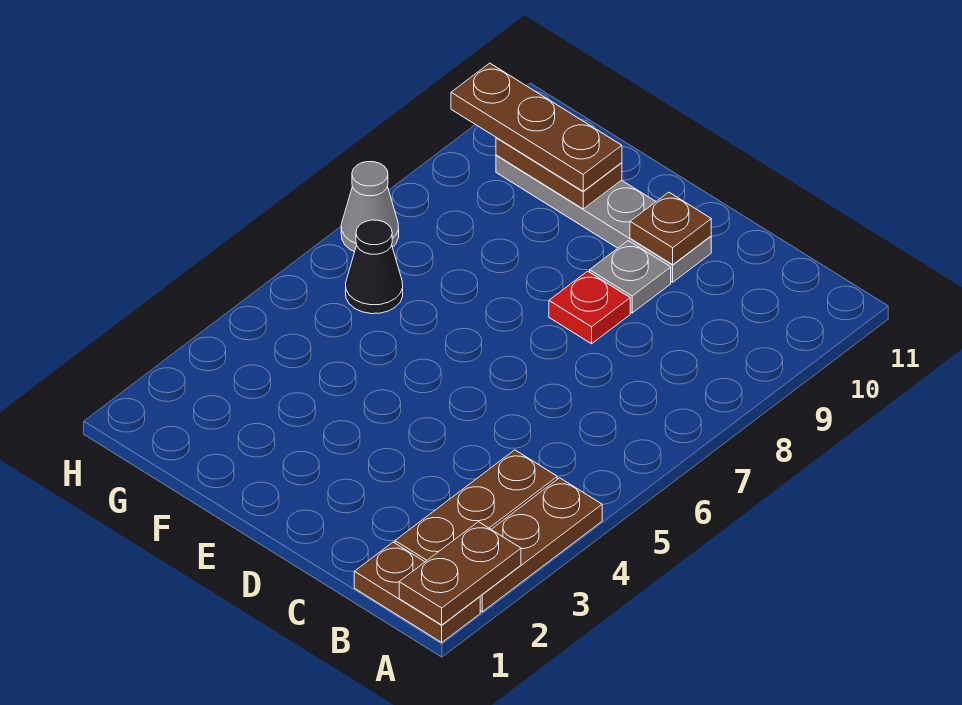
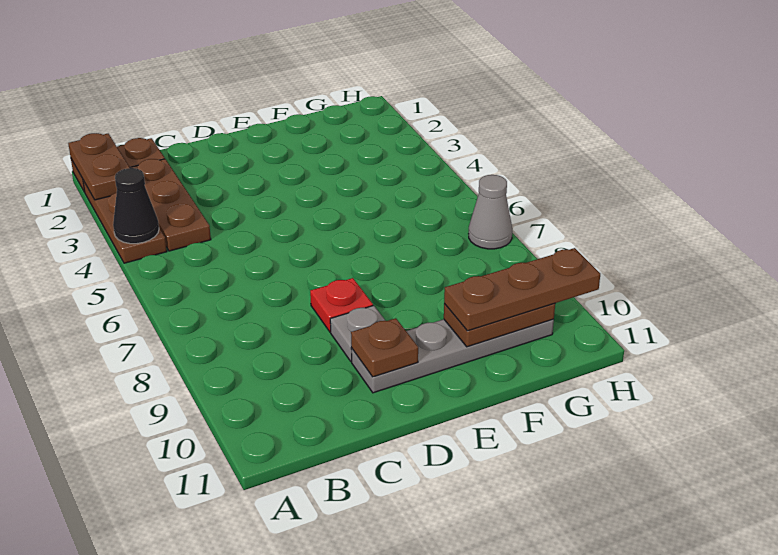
black 1x1 cone [346,220,403,314] -> black 1x1 cone moved to [113,168,159,244]

